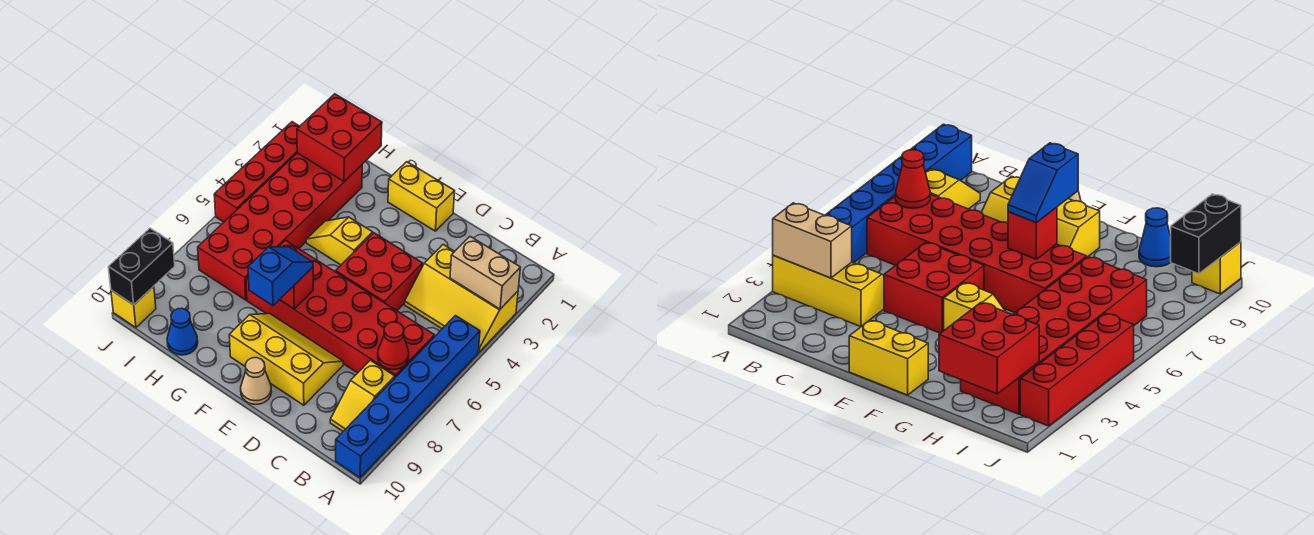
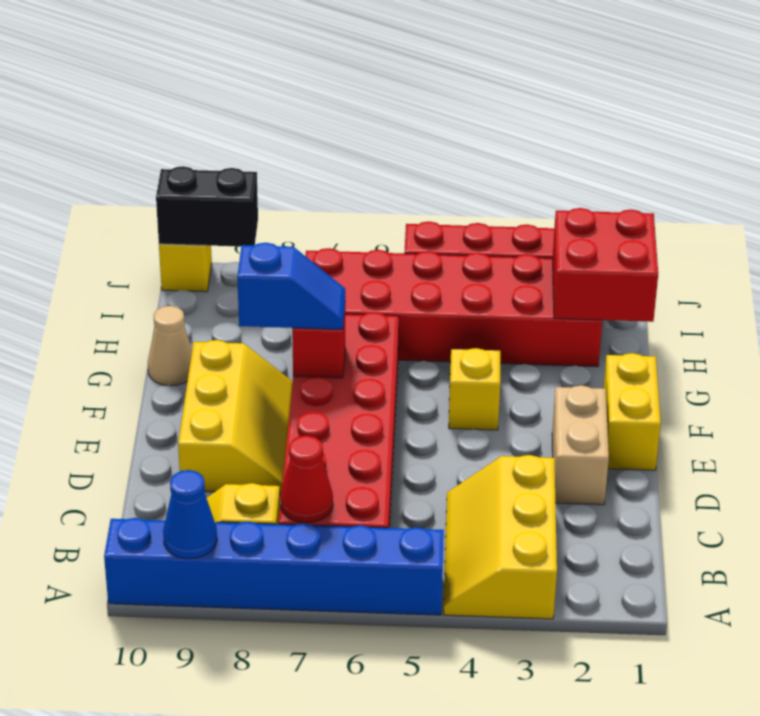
tan 1x2 brick [450,237,520,309] -> tan 1x2 brick moved to [552,385,609,505]
red 2x2 brick [336,233,423,311] -> none
tan 1x1 cone [241,358,272,404] -> tan 1x1 cone moved to [148,306,192,386]
blue 1x1 cone [167,308,198,355] -> blue 1x1 cone moved to [163,470,217,559]

